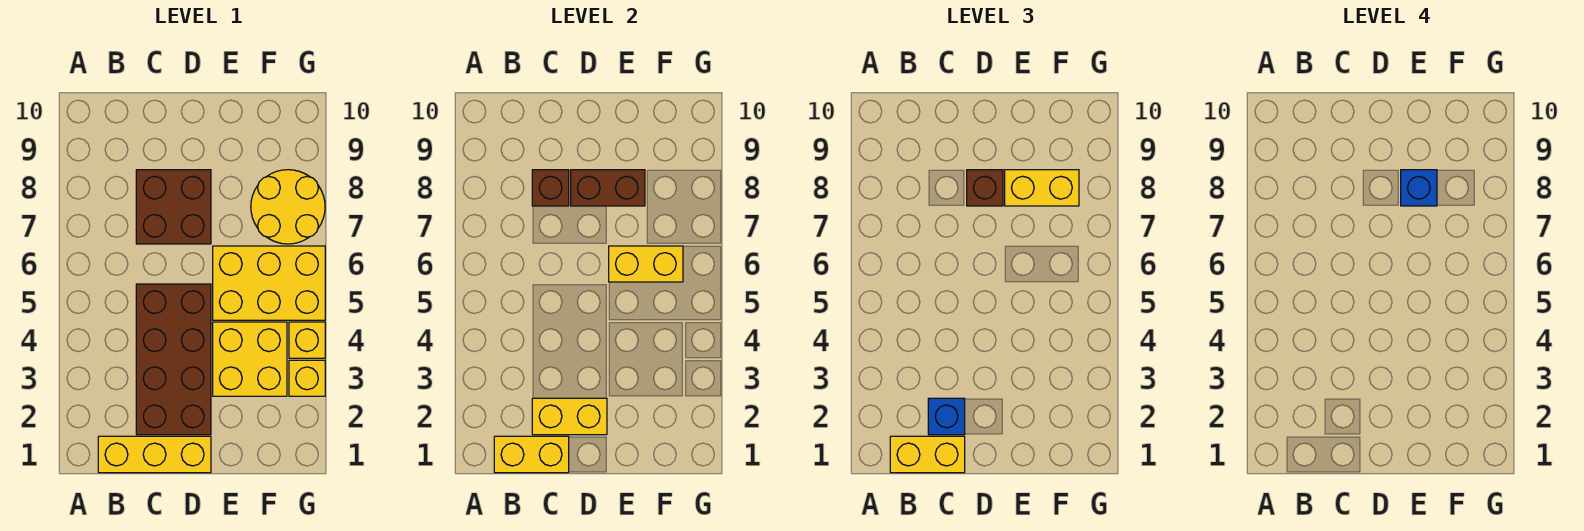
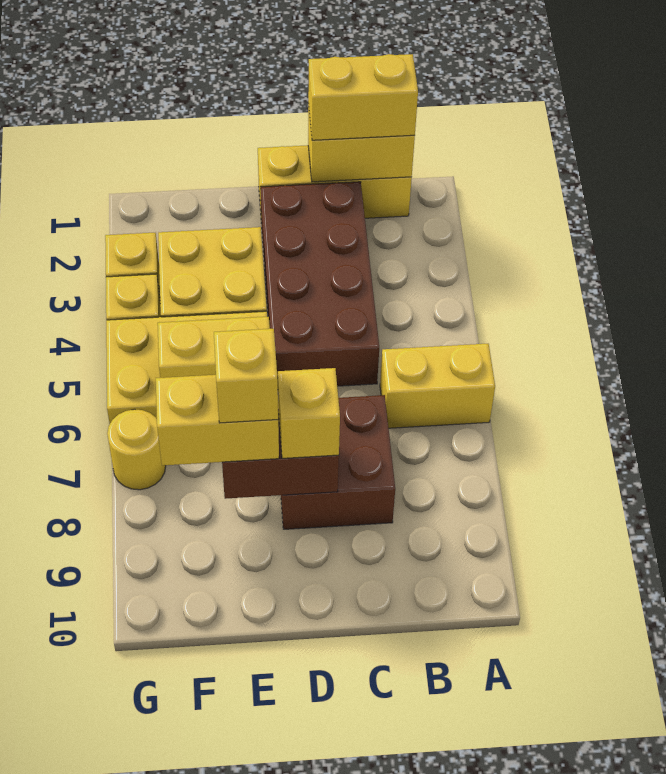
yellow 1x2 brick [532,398,607,435] -> yellow 1x2 brick moved to [380,344,495,428]
blue 1x1 brick [928,398,965,435] -> none
brown 1x1 brick [532,170,569,206] -> none
brown 1x1 brick [967,170,1003,206] -> yellow 1x1 brick [278,368,340,458]
blue 1x1 brick [1401,170,1437,206] -> yellow 1x1 brick [214,329,278,423]
yellow 2x2 round brick [251,170,325,244] -> yellow 1x1 round brick [107,409,166,490]

